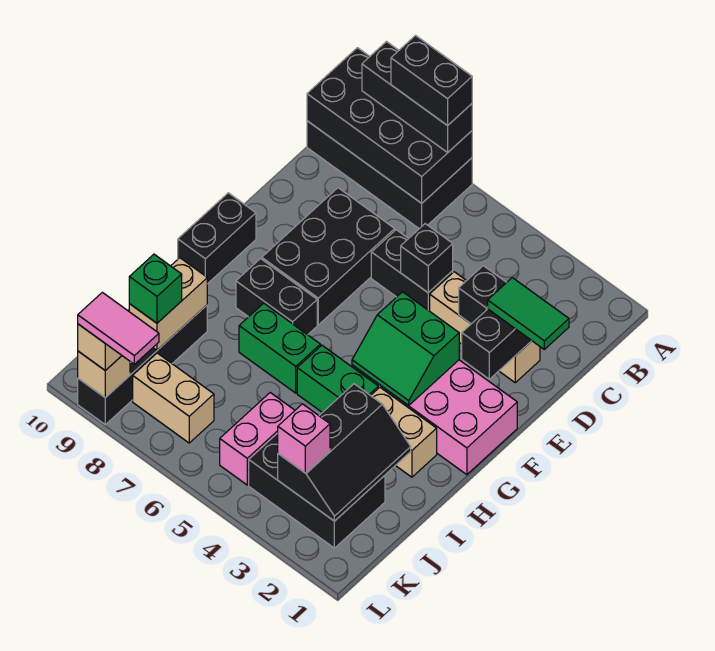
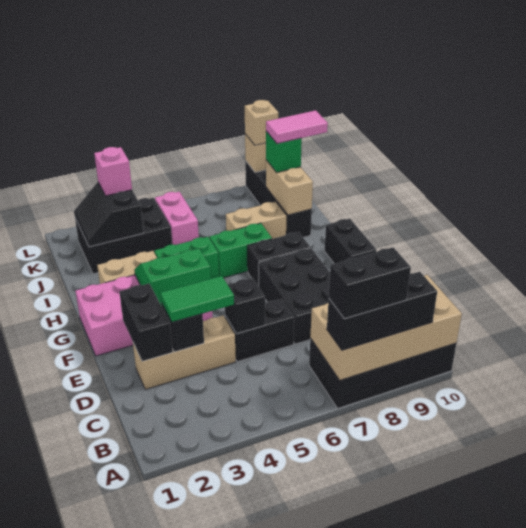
black 2x4 brick [307,48,472,203] -> tan 2x4 brick [310,275,462,380]
green 1x2 tile [488,278,569,349] -> green 1x2 tile moved to [161,276,234,322]
black 2x3 slope [278,384,411,521] -> black 2x2 slope [74,182,144,247]
tan 1x2 brick [133,353,214,443] -> tan 1x2 brick moved to [226,202,286,239]
pink 1x2 tile [78,292,159,364] -> pink 1x2 tile moved to [266,110,328,144]

